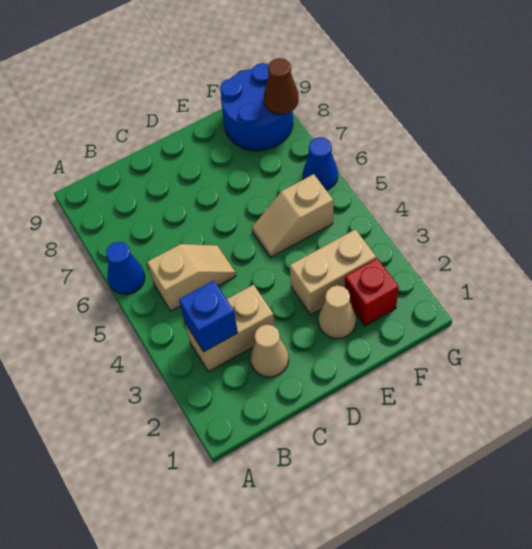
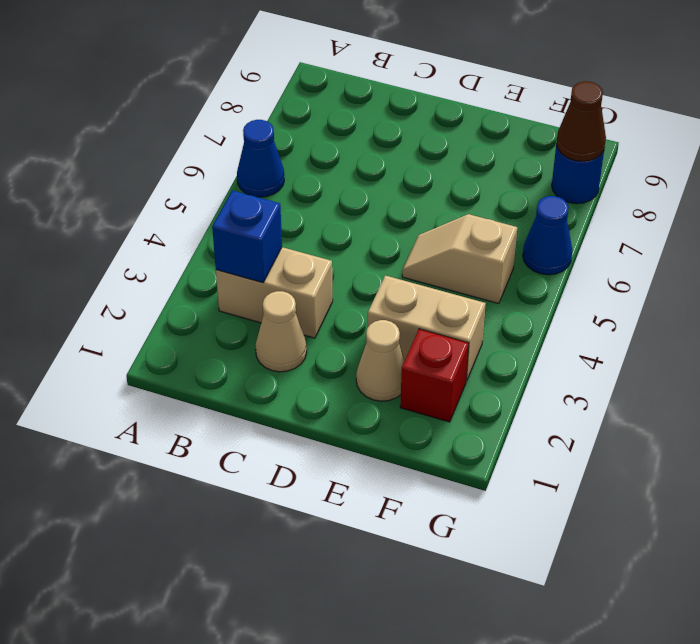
tan 1x2 slope [147,244,236,311] -> none
blue 2x2 round brick [220,63,293,151] -> blue 1x1 round brick [552,145,604,204]

